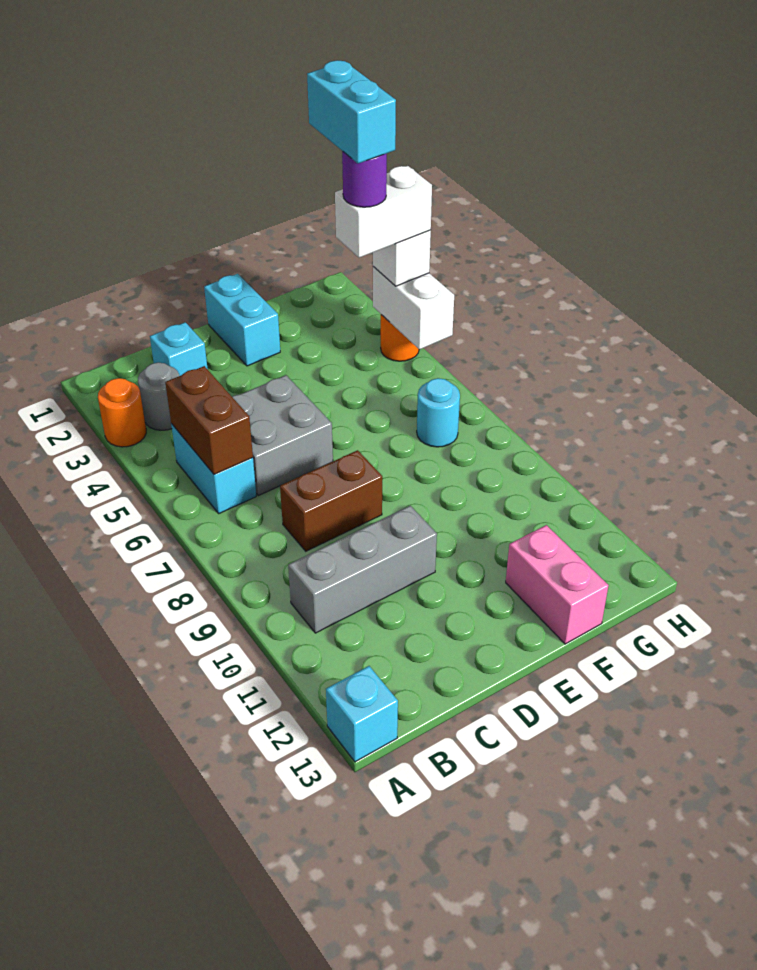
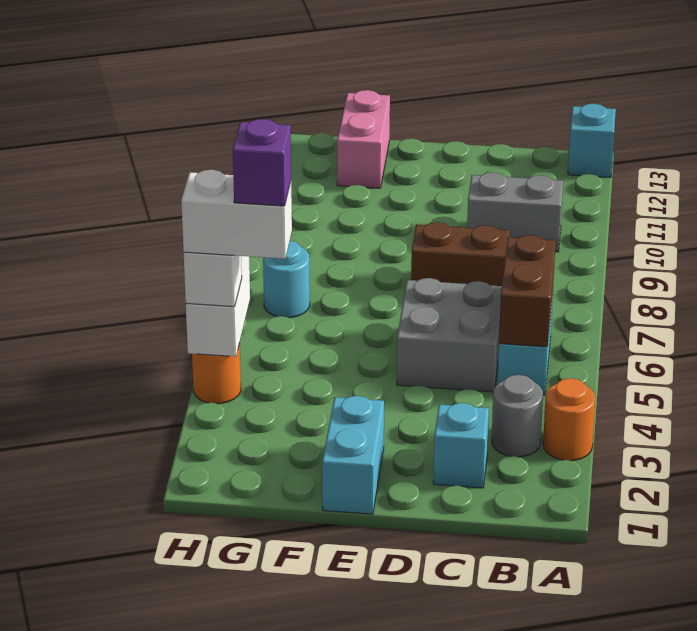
grey 1x3 brick [288,506,437,633] -> grey 1x2 brick [467,172,563,252]
cyan 1x2 brick [307,60,396,163] -> none
purple 1x1 round brick [342,151,387,207] -> purple 1x1 brick [233,119,291,206]

